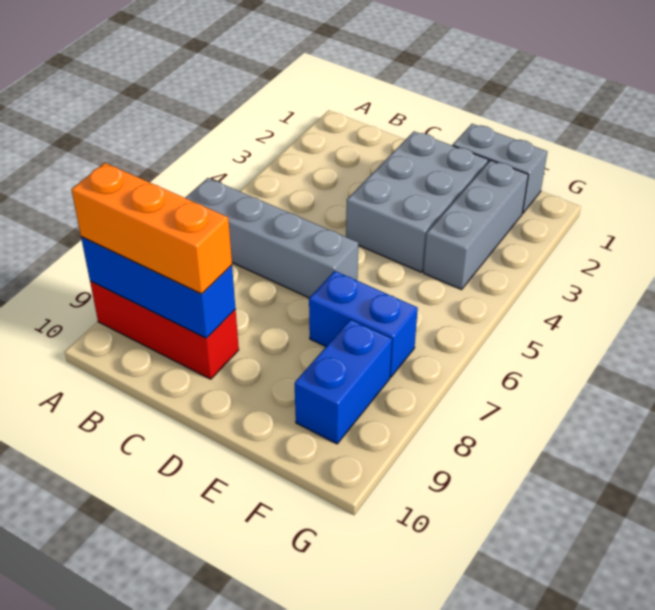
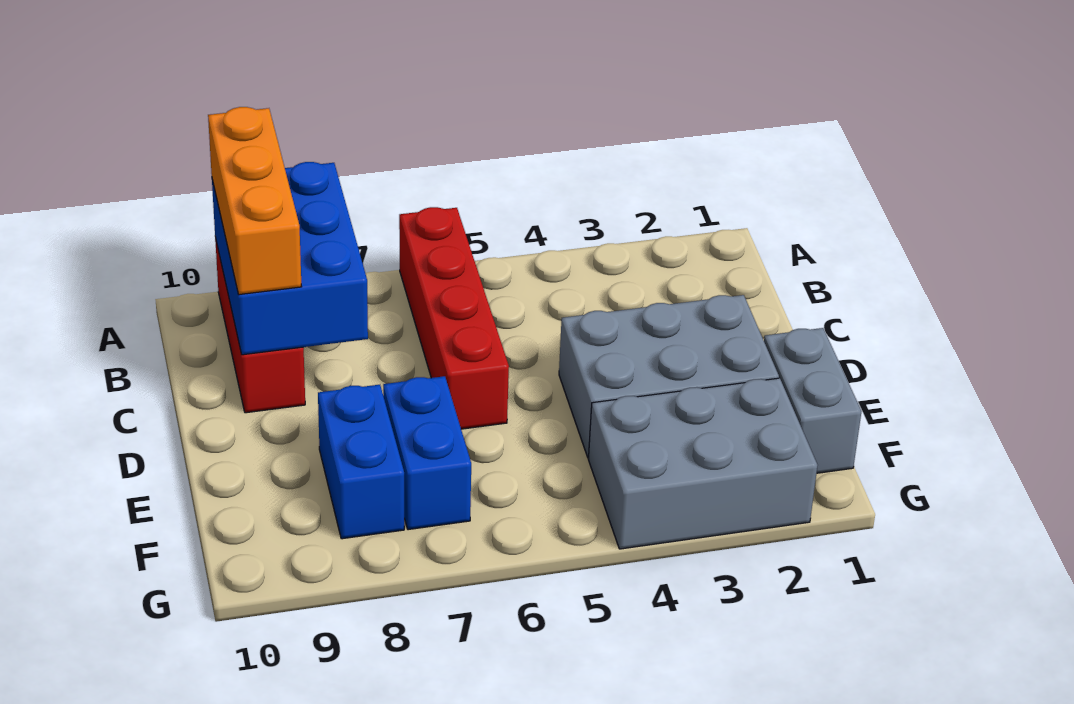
grey 1x4 brick [185,178,358,298] -> red 1x4 brick [399,207,509,429]
blue 1x3 brick [81,237,236,338] -> blue 2x3 brick [212,162,368,355]
grey 1x3 brick [423,160,528,290] -> grey 2x3 brick [588,378,818,549]
blue 1x2 brick [295,319,392,444] -> blue 1x2 brick turned to [318,385,404,539]

